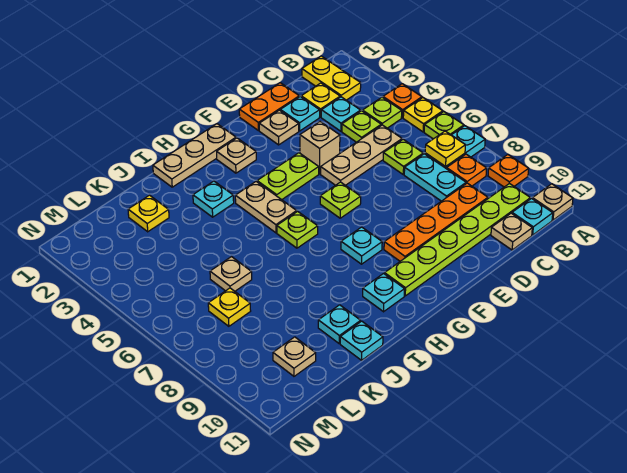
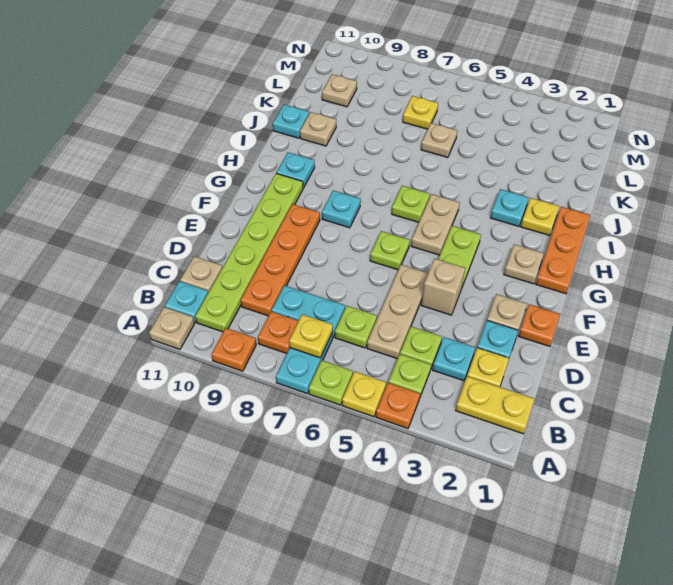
orange 1x2 plate [239,83,299,131] -> orange 1x1 plate [519,304,560,346]
tan 1x3 plate [153,124,236,187] -> orange 1x3 plate [536,207,590,294]
tan 1x2 plate [235,182,297,233] -> tan 1x2 plate turned to [411,194,460,255]
cyan 1x1 plate [318,305,361,344] -> tan 1x1 plate [300,112,336,146]
yellow 1x1 plate [128,195,169,232] -> yellow 1x1 plate moved to [521,198,559,236]

